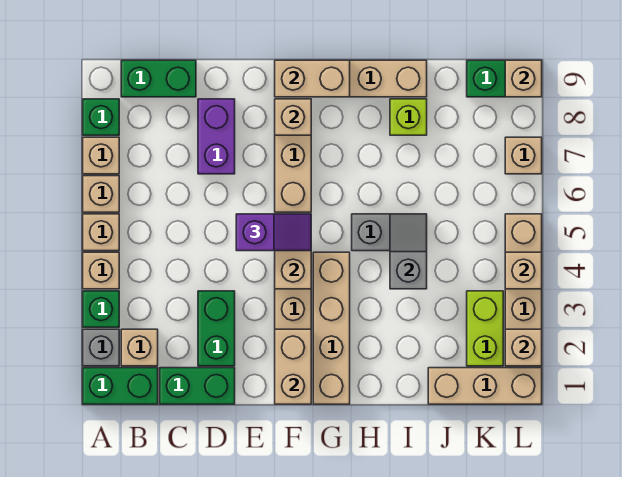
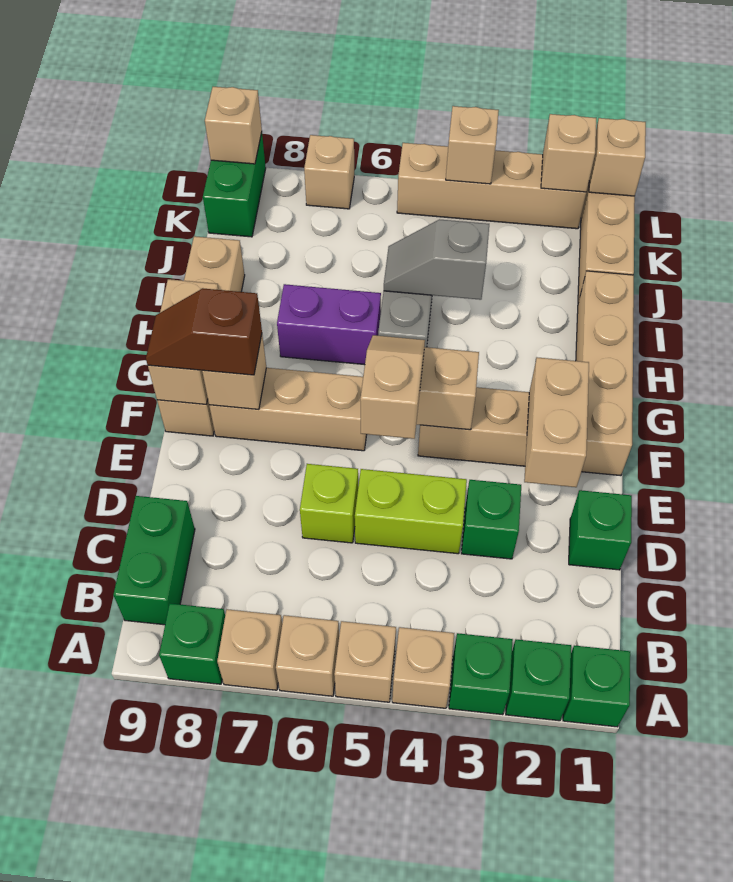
green 1x2 brick [83,368,158,404] -> green 1x1 brick [563,646,630,727]
grey 1x1 brick [83,329,119,366] -> green 1x1 brick [506,640,571,721]
tan 1x1 brick [121,329,158,366] -> tan 1x1 brick moved to [589,118,646,196]
green 1x2 brick [160,368,235,404] -> green 1x1 brick [569,490,632,570]
green 1x2 brick [198,291,235,366] -> green 1x1 brick [461,480,521,559]
purple 1x2 brick [198,99,235,174] -> purple 1x2 brick moved to [277,284,381,365]
purple 1x2 slope [236,214,311,251] -> tan 1x2 slope [360,335,425,439]
tan 1x2 brick [275,329,311,404] -> tan 1x2 brick turned to [524,357,589,487]
none -> brown 1x2 slope [146,289,262,375]
tan 1x4 brick [313,252,350,404] -> tan 1x4 brick turned to [576,271,634,476]
lime 1x1 brick [390,99,427,135] -> lime 1x1 brick moved to [300,464,358,543]
lime 1x2 brick [467,291,503,366] -> lime 1x2 brick moved to [355,469,467,554]

